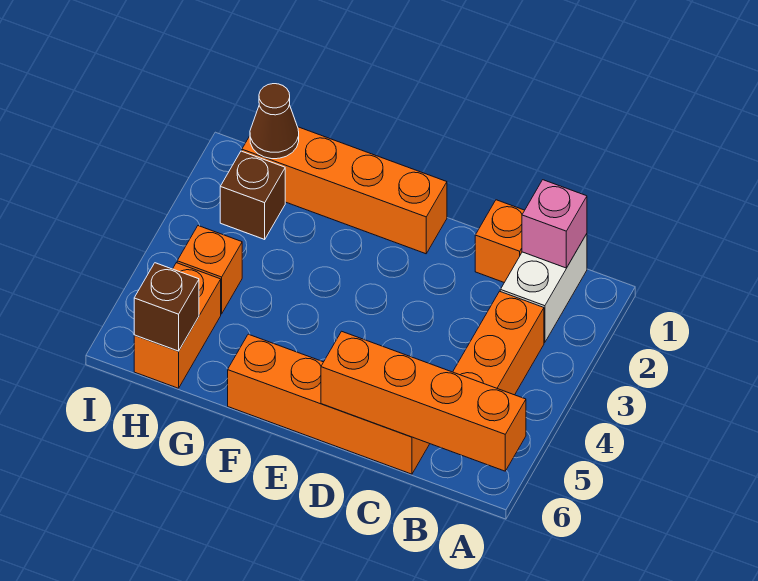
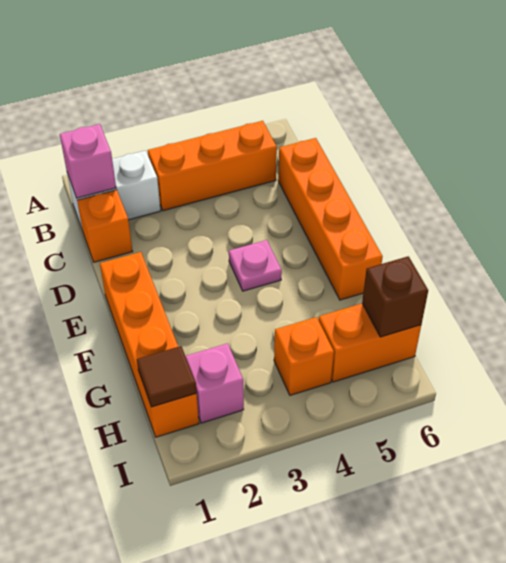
orange 1x4 brick [321,331,526,471] -> none
none -> pink 1x1 plate [229,240,282,291]
brown 1x1 cone [250,84,299,159] -> brown 1x1 tile [137,346,197,407]
brown 1x1 brick [220,151,285,239] -> pink 1x1 brick [186,343,244,423]

